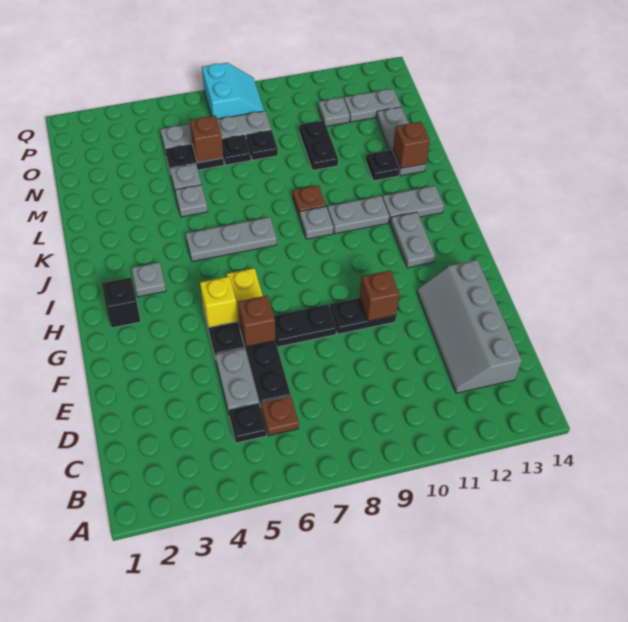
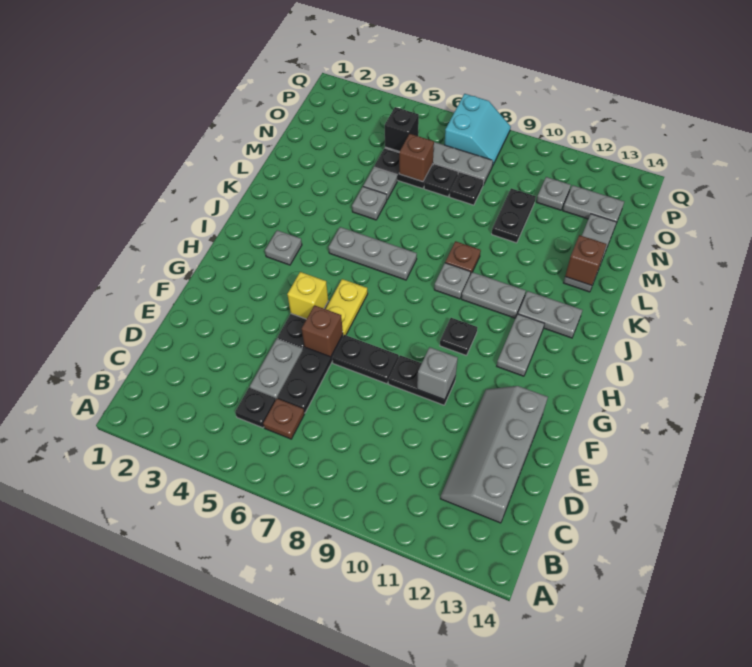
brown 1x1 brick [360,271,399,321] -> grey 1x1 brick [417,347,458,400]
black 1x1 brick [102,278,141,328] -> black 1x1 brick moved to [385,107,419,151]
black 1x1 plate [366,150,400,181] -> black 1x1 plate moved to [440,318,477,355]

